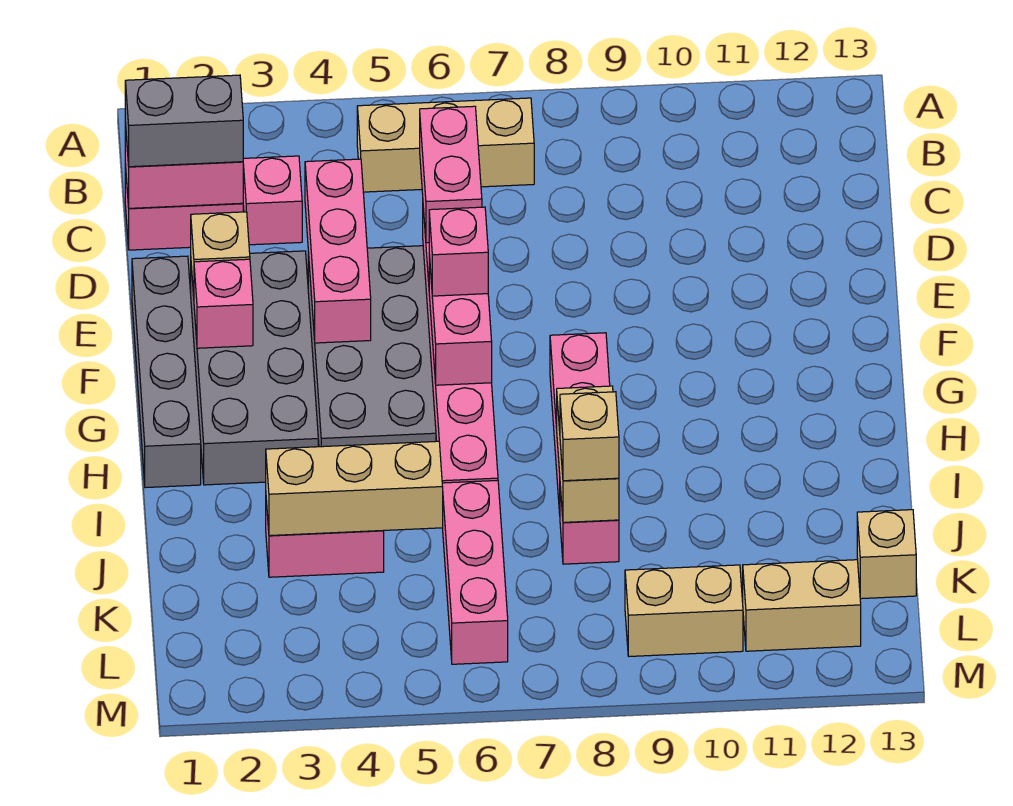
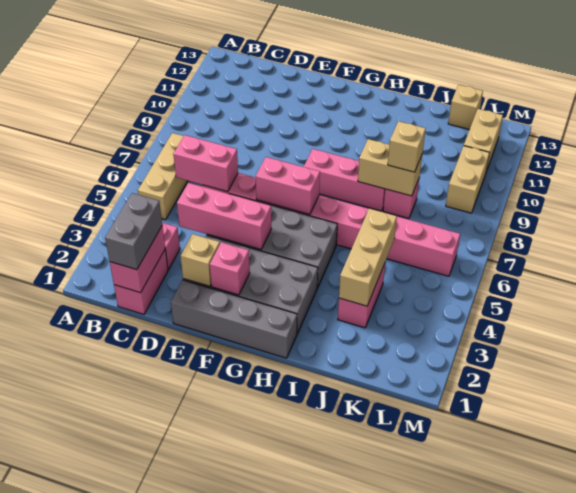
pink 1x1 brick [429,207,488,296] -> none

